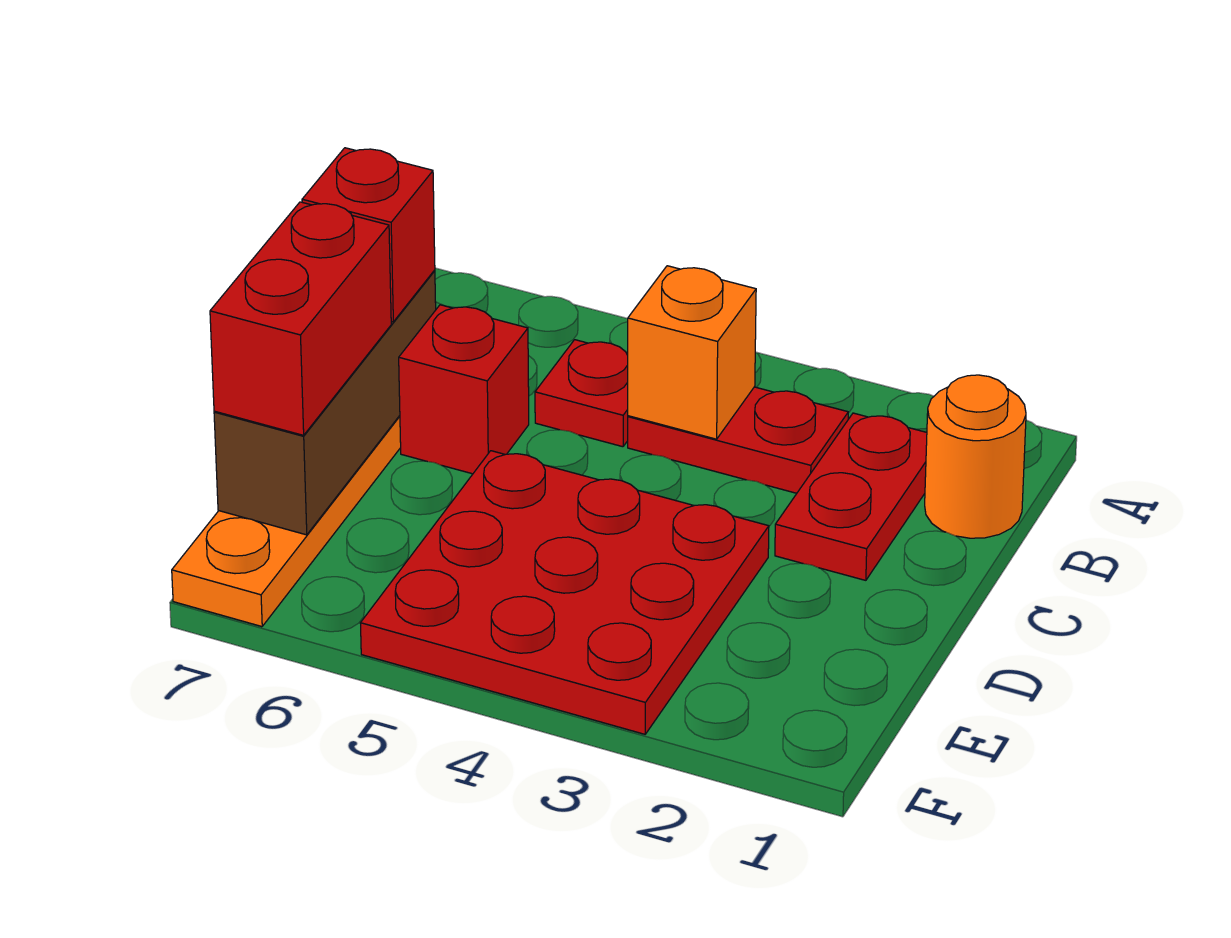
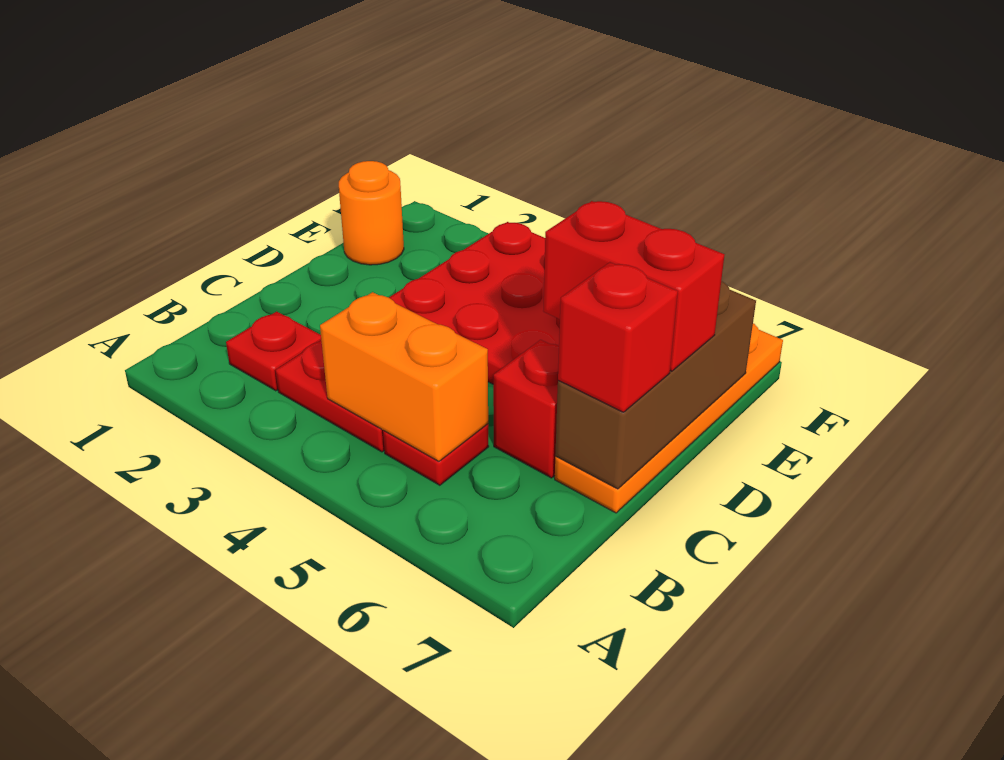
orange 1x1 round brick [925,375,1026,538] -> orange 1x1 round brick moved to [339,161,404,265]
red 1x2 plate [775,413,927,580] -> red 1x1 plate [226,311,321,391]
orange 1x1 brick [628,266,756,439] -> orange 1x2 brick [320,292,488,461]
red 1x2 brick [210,202,391,435] -> red 1x2 brick turned to [543,201,724,371]

